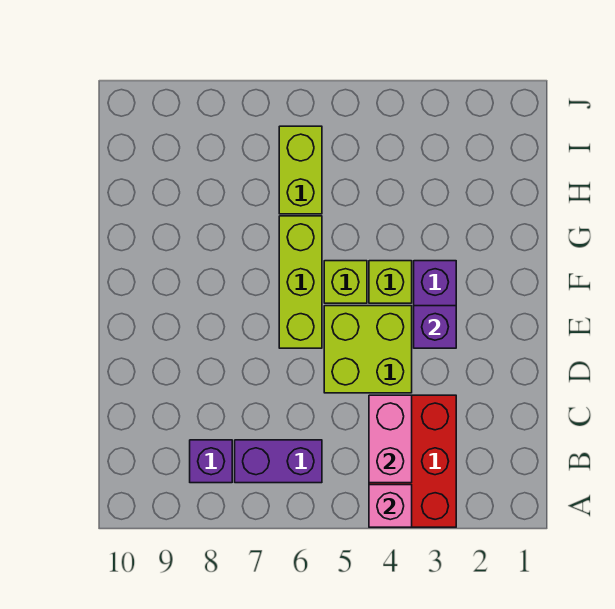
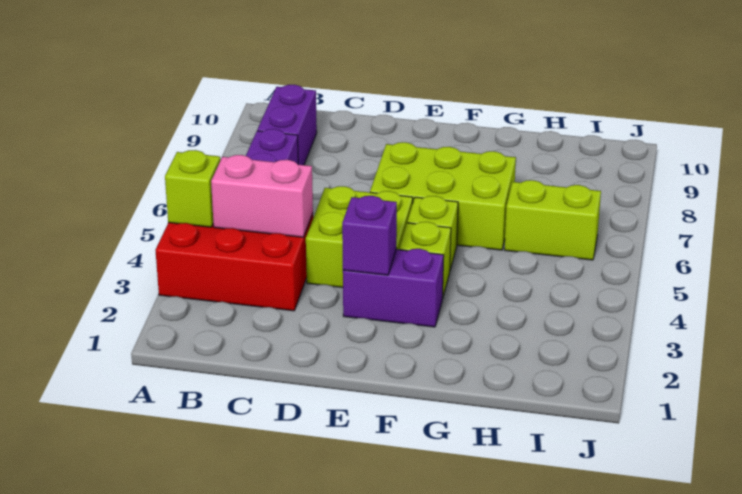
pink 1x1 brick [369,485,412,527] -> lime 1x1 brick [165,150,220,227]
purple 1x1 brick [190,440,232,483] -> purple 1x2 brick [257,85,317,165]
lime 1x3 brick [279,216,322,348] -> lime 2x3 brick [370,142,516,250]

